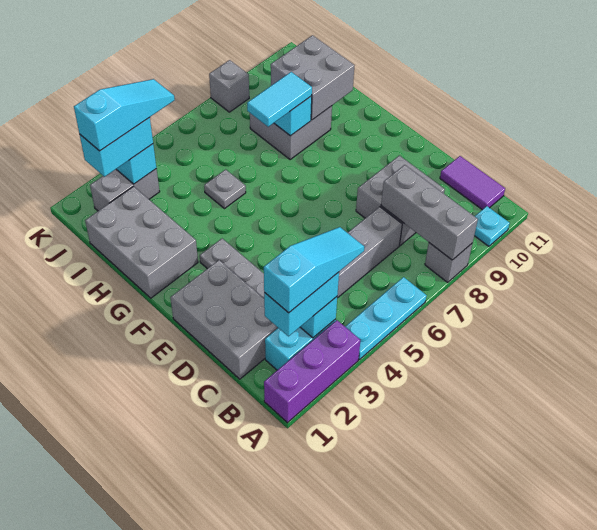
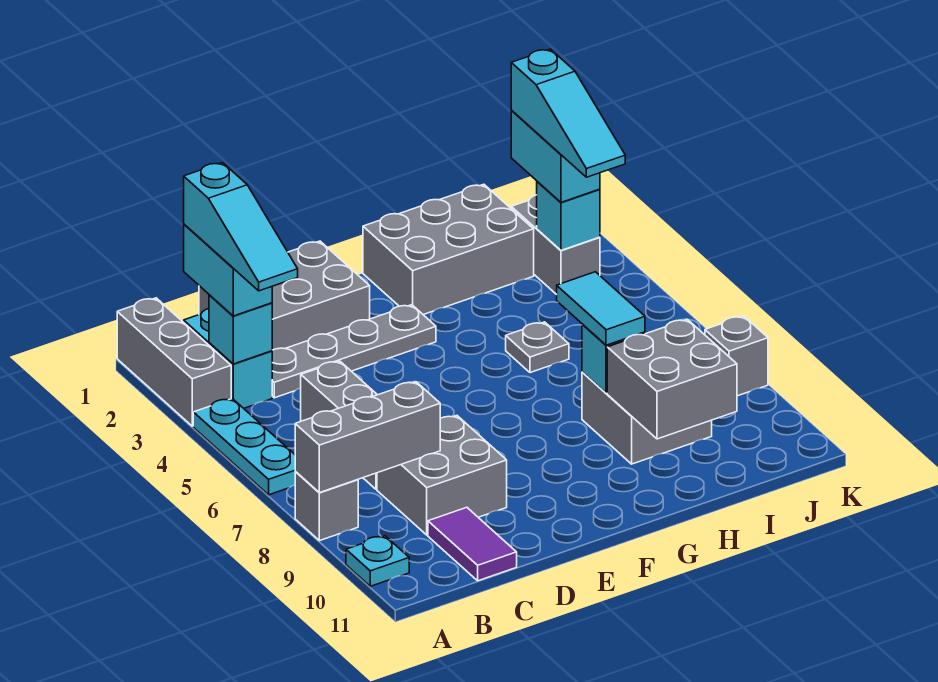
purple 1x3 brick [264,320,360,423] -> grey 1x3 brick [117,298,231,426]
purple 1x2 tile [440,156,505,210] -> purple 1x2 tile turned to [428,507,517,581]

